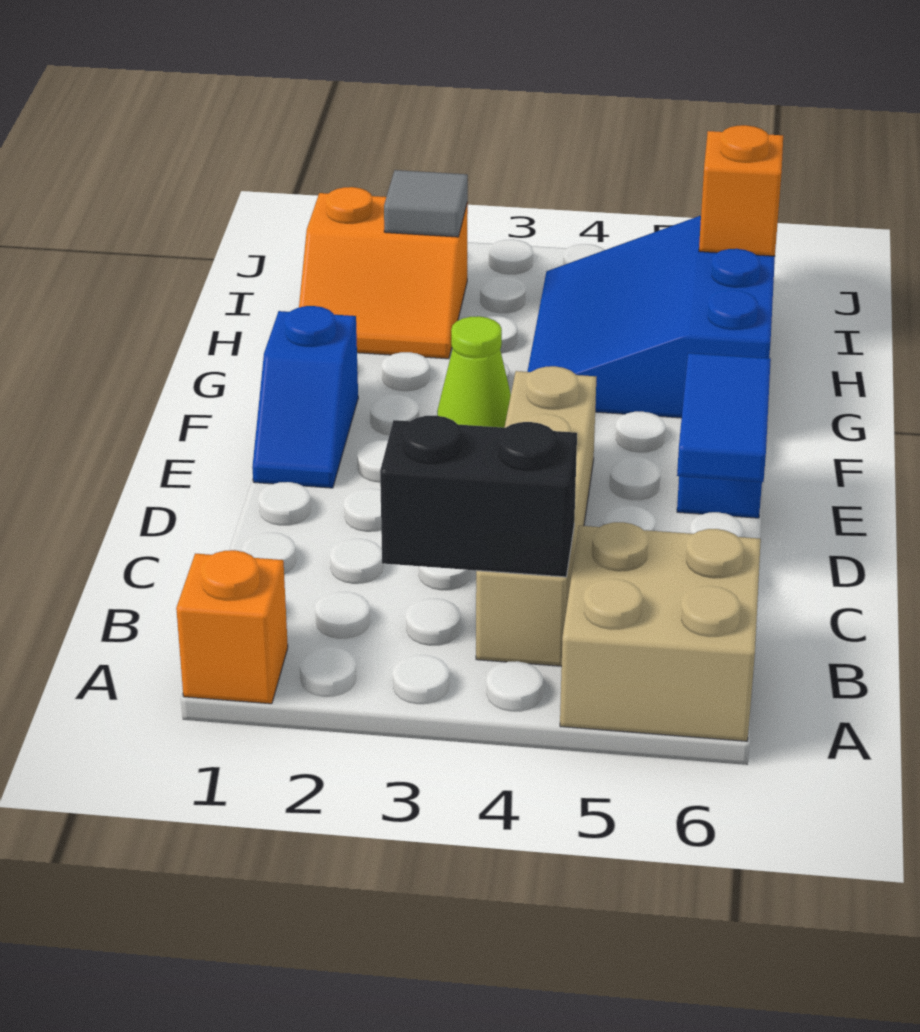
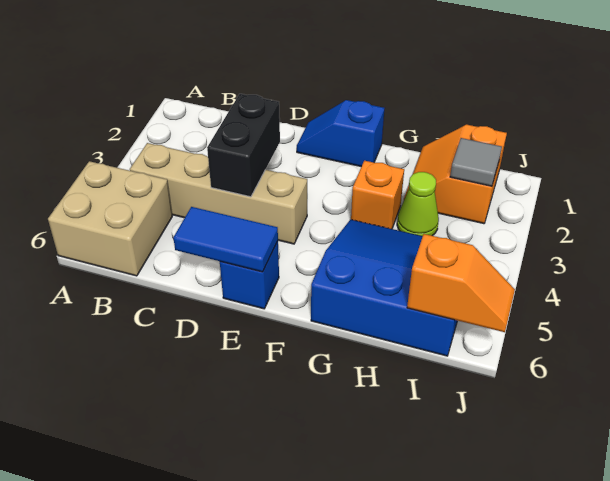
orange 1x1 brick [176,550,288,704] -> orange 1x1 brick moved to [351,161,404,229]
black 1x2 brick [380,416,577,577] -> black 1x2 brick moved to [207,94,280,197]
lime 1x1 cone [437,316,511,428] -> lime 1x1 cone moved to [397,172,439,236]

